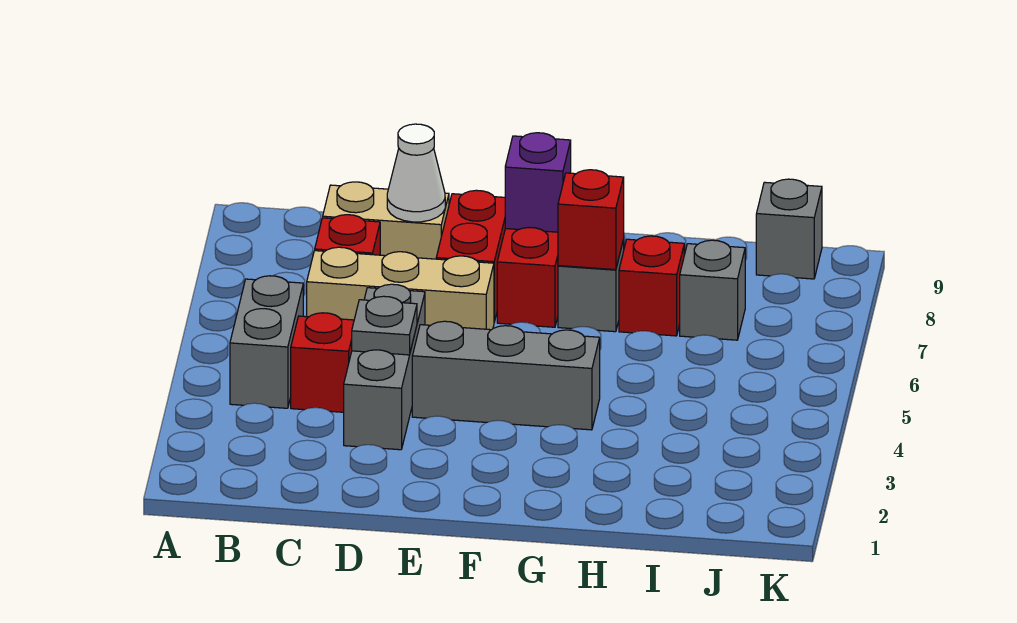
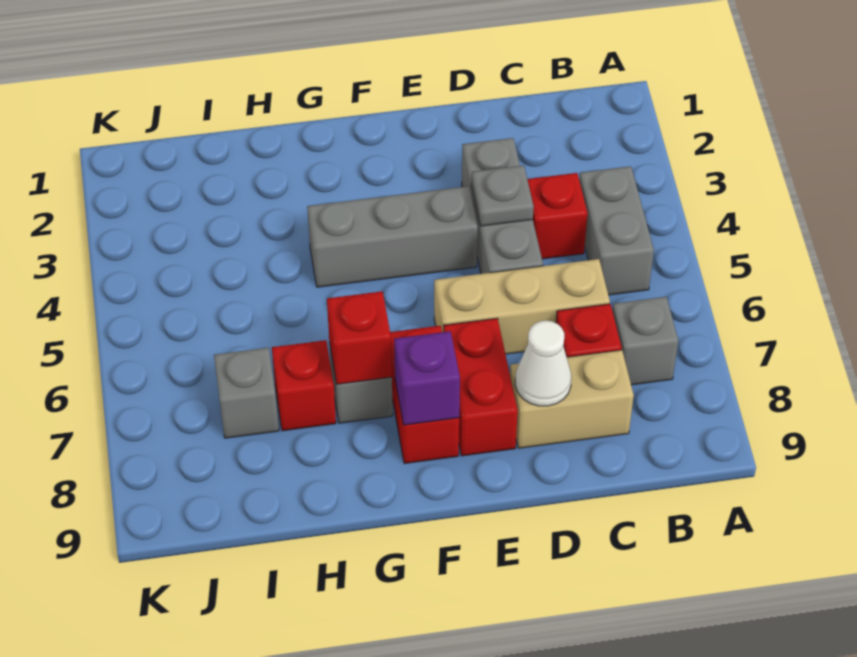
grey 1x1 brick [756,179,822,279] -> grey 1x1 brick moved to [612,297,678,385]

